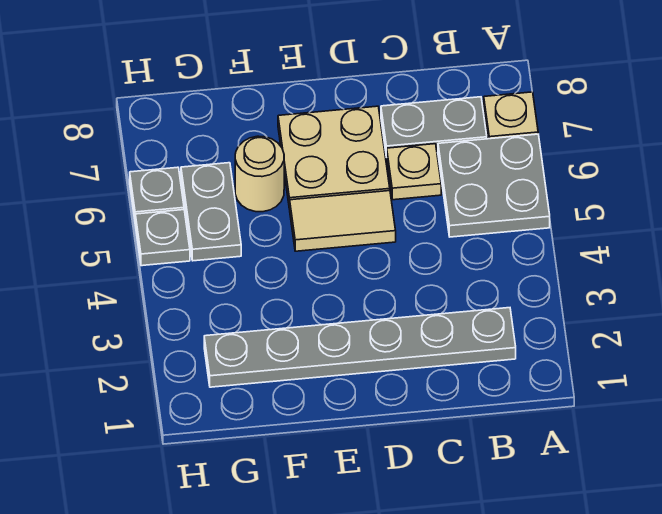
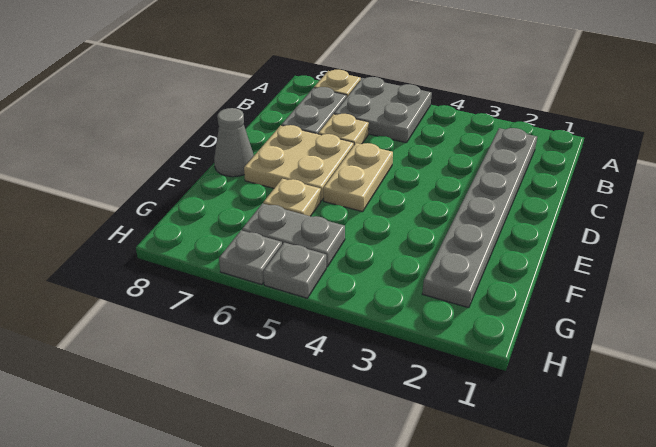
tan 1x2 tile [290,191,396,251] -> tan 1x2 plate [323,143,393,212]
none -> grey 1x1 cone [214,108,254,177]
tan 1x1 round brick [235,136,284,212] -> tan 1x1 plate [263,179,321,216]

